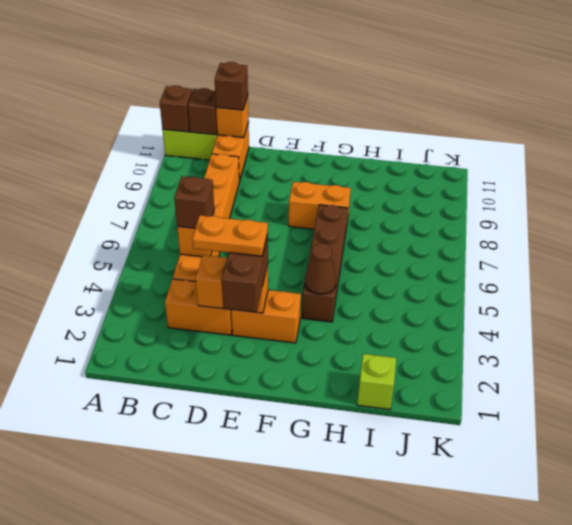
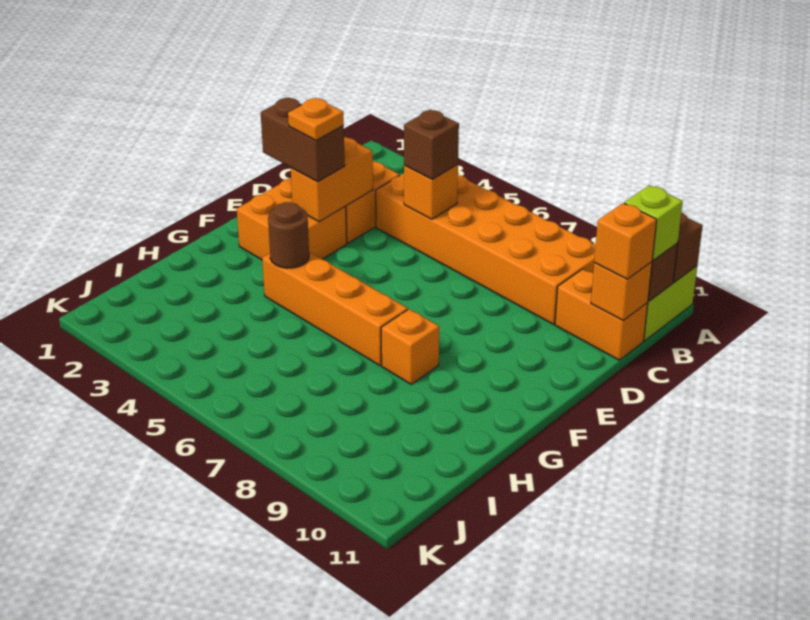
orange 1x6 brick [173,154,239,282] -> orange 2x6 brick [376,174,596,324]
brown 1x1 brick [215,62,248,110] -> orange 1x1 brick [594,203,657,279]
orange 1x2 plate [192,215,268,256] -> orange 1x1 plate [288,98,344,140]
orange 1x2 brick [231,290,301,343] -> orange 2x2 brick [237,178,347,260]
orange 1x2 brick [289,182,351,229] -> orange 1x1 brick [381,309,439,384]
brown 1x4 brick [302,205,348,322] -> orange 1x4 brick [262,252,408,366]
brown 1x1 cone [305,243,336,294] -> brown 1x1 round brick [268,202,309,268]
lime 1x1 brick [357,354,396,410] -> lime 1x1 brick moved to [625,185,683,260]

